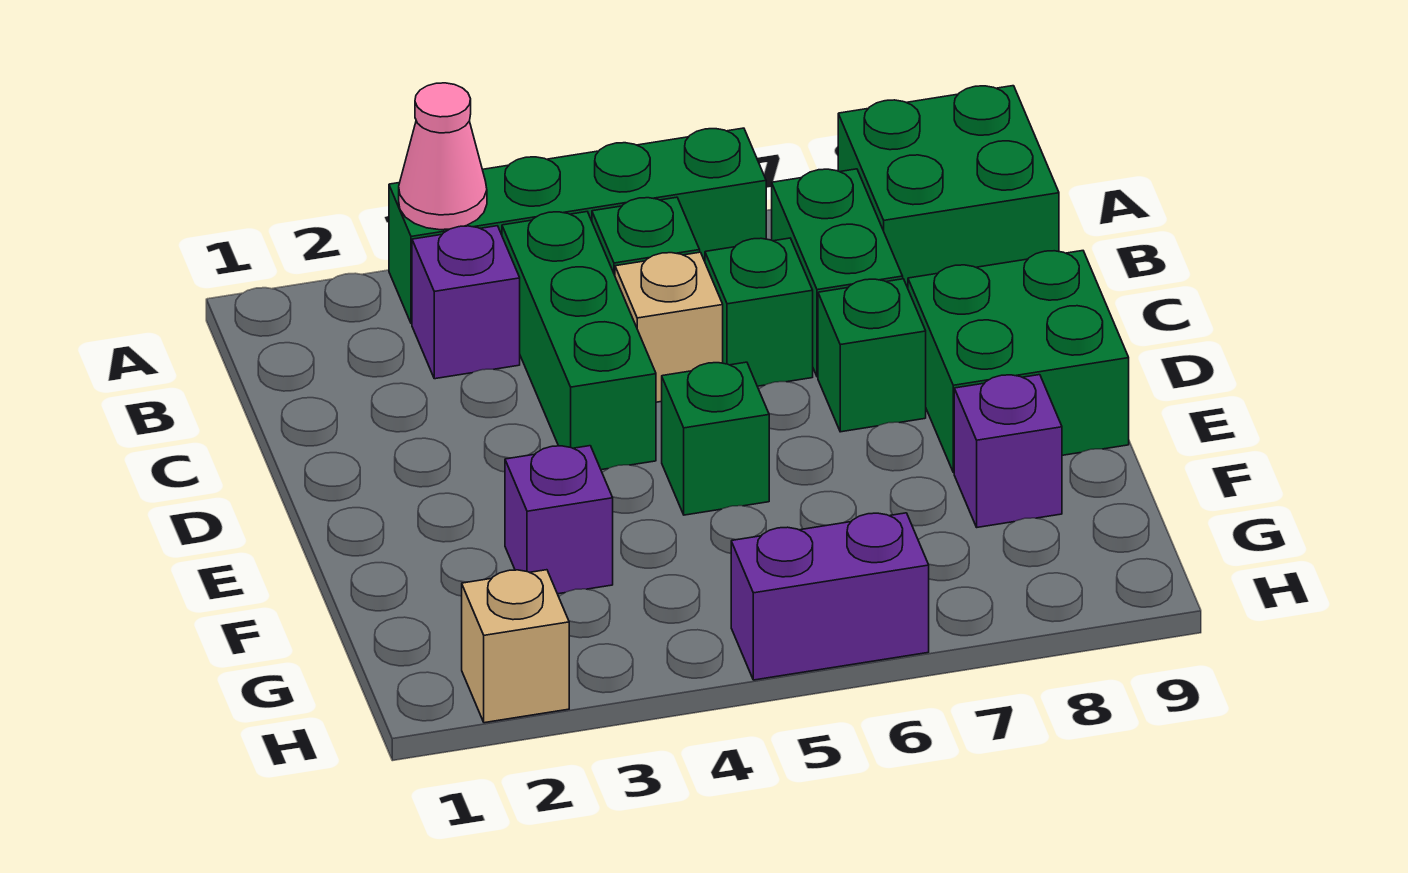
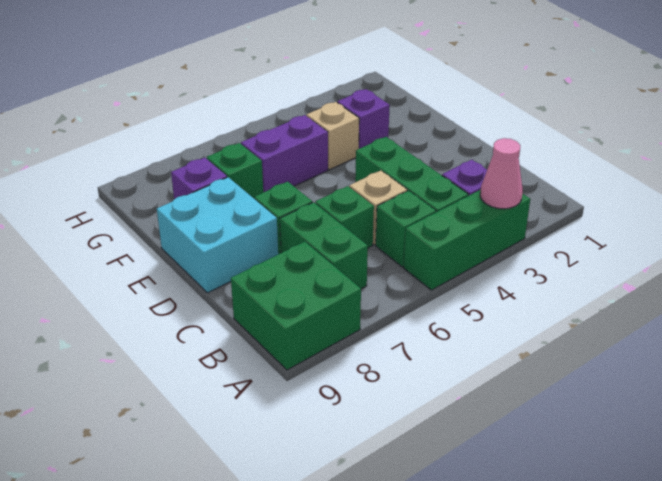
green 1x4 brick [389,128,766,324] -> green 1x3 brick [404,190,530,290]
green 2x2 brick [908,251,1129,473] -> cyan 2x2 brick [157,177,278,293]
green 1x1 brick [662,362,769,515] -> green 1x1 brick moved to [207,143,263,198]
tan 1x1 brick [462,570,569,723] -> tan 1x1 brick moved to [306,102,359,170]
purple 1x2 brick [731,513,929,680] -> purple 1x2 brick moved to [241,115,328,192]

